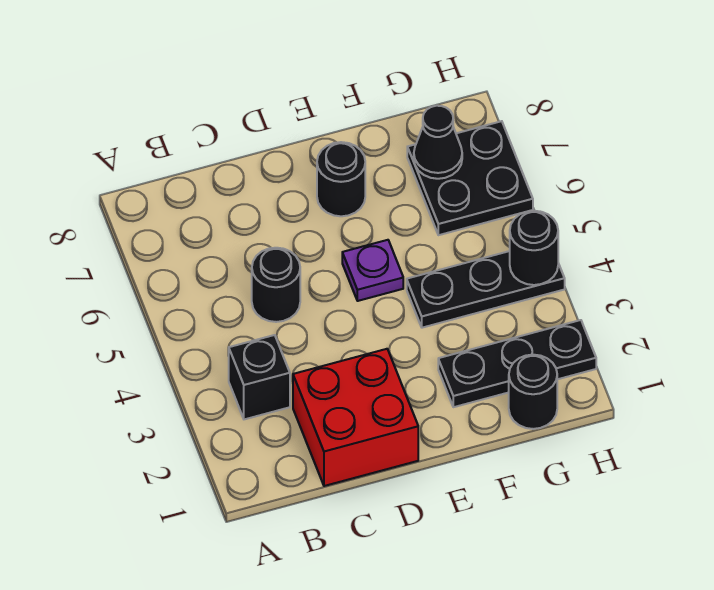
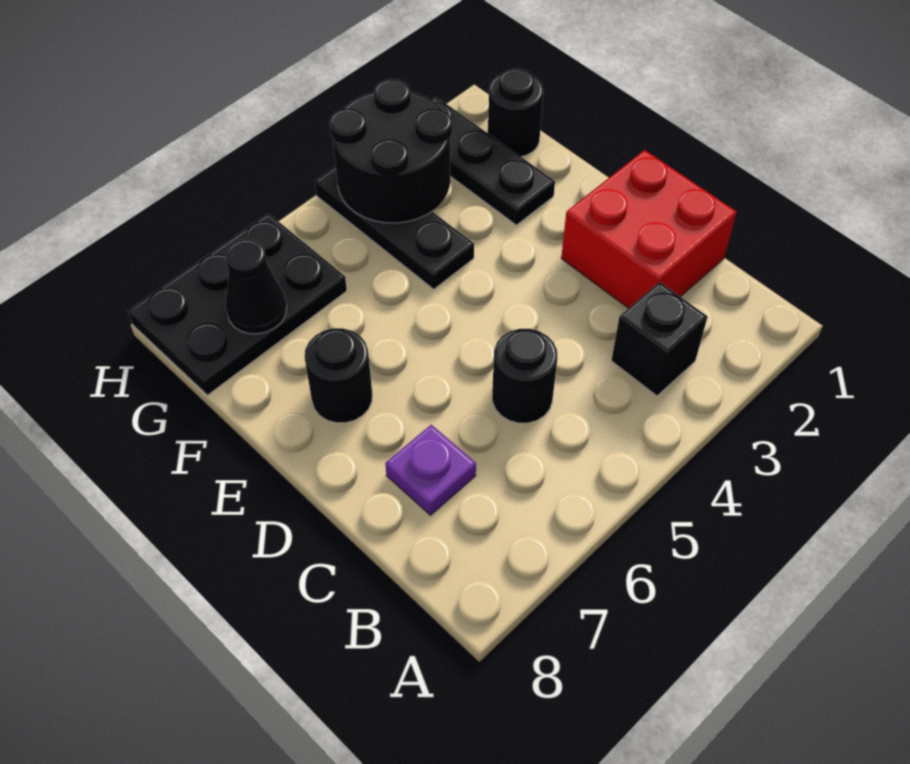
purple 1x1 plate [342,240,403,301] -> purple 1x1 plate moved to [385,425,476,515]
black 2x2 plate [407,121,533,235] -> black 2x3 plate [128,213,347,395]
black 1x1 round brick [510,211,558,285] -> black 2x2 round brick [329,79,452,223]

